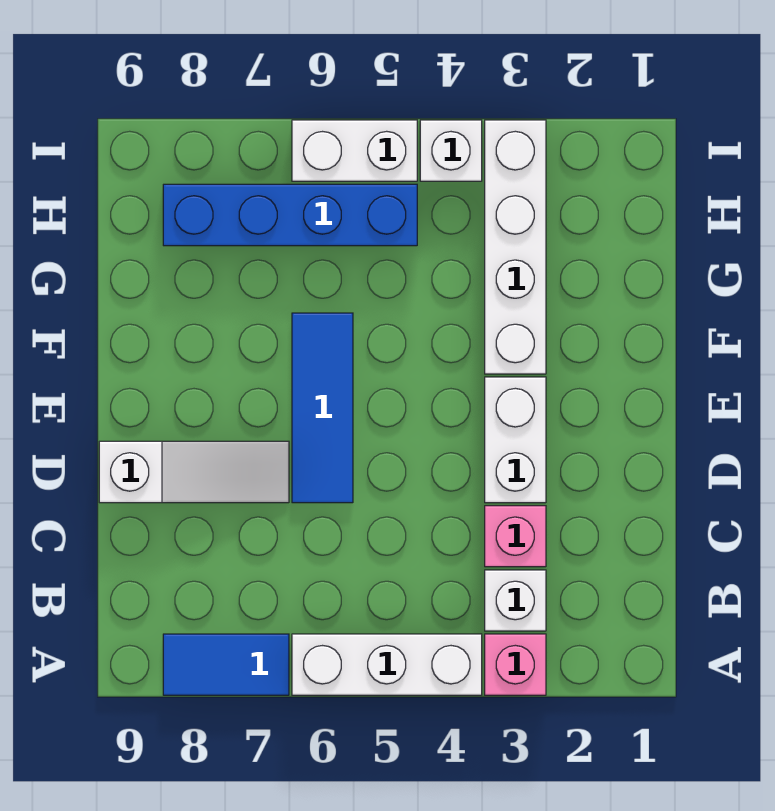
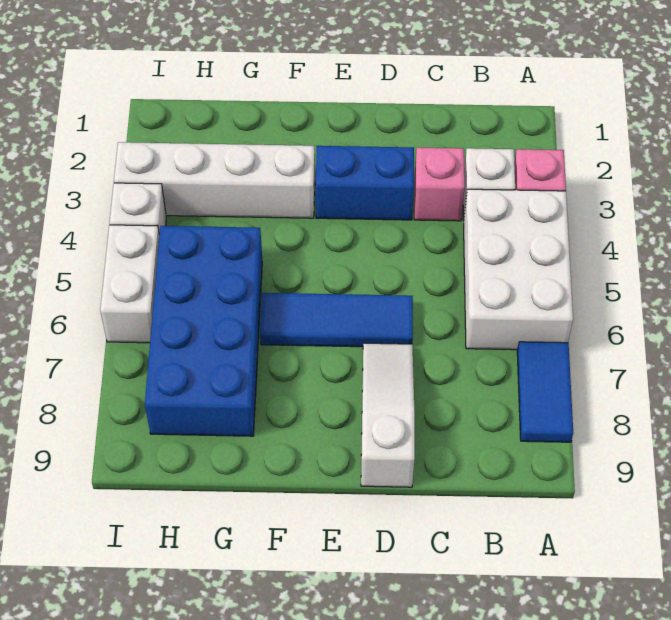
white 1x3 brick [292,634,482,695] -> white 2x3 brick [463,189,573,350]
white 1x2 brick [485,377,546,503] -> blue 1x2 brick [316,146,414,220]
blue 1x4 brick [163,184,417,246] -> blue 2x4 brick [145,226,262,436]

